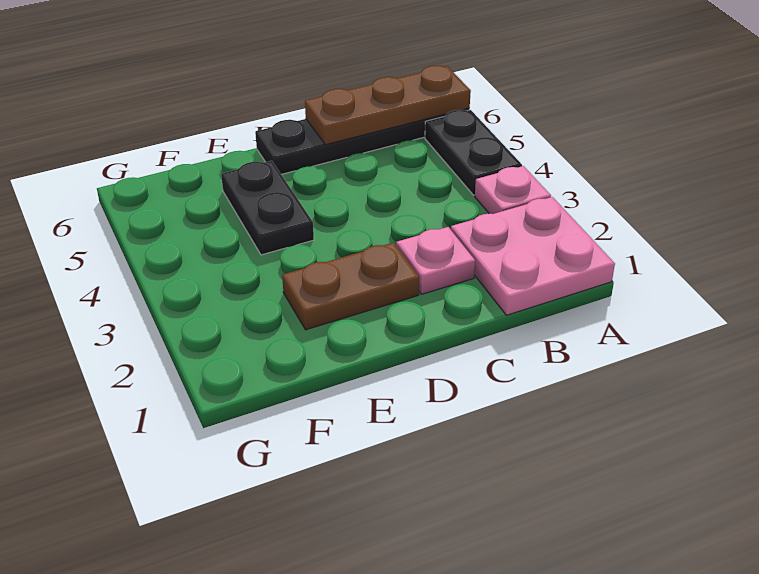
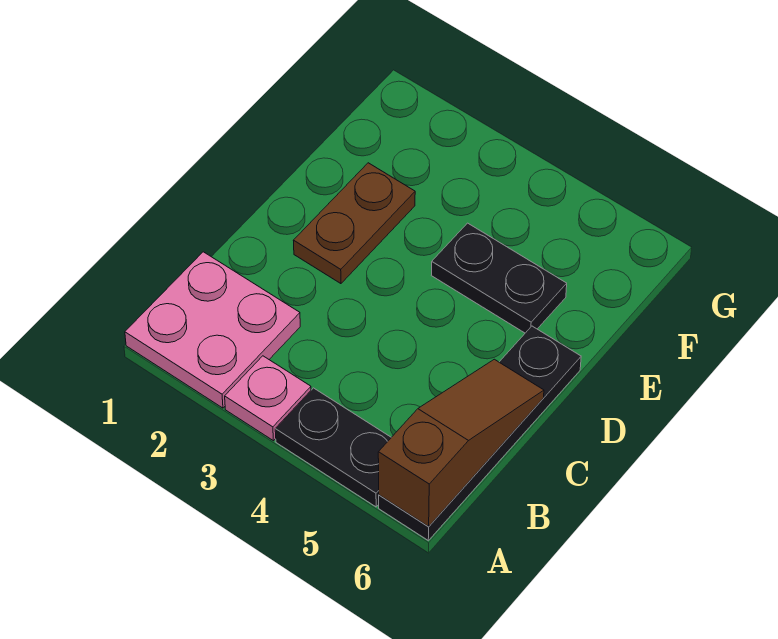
brown 1x3 plate [305,66,471,145] -> brown 1x3 slope [378,359,544,526]
pink 1x1 plate [396,227,475,294] -> none

